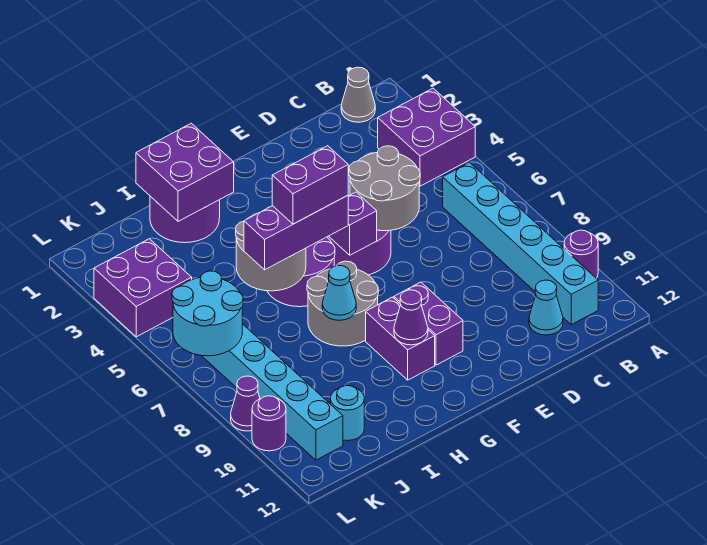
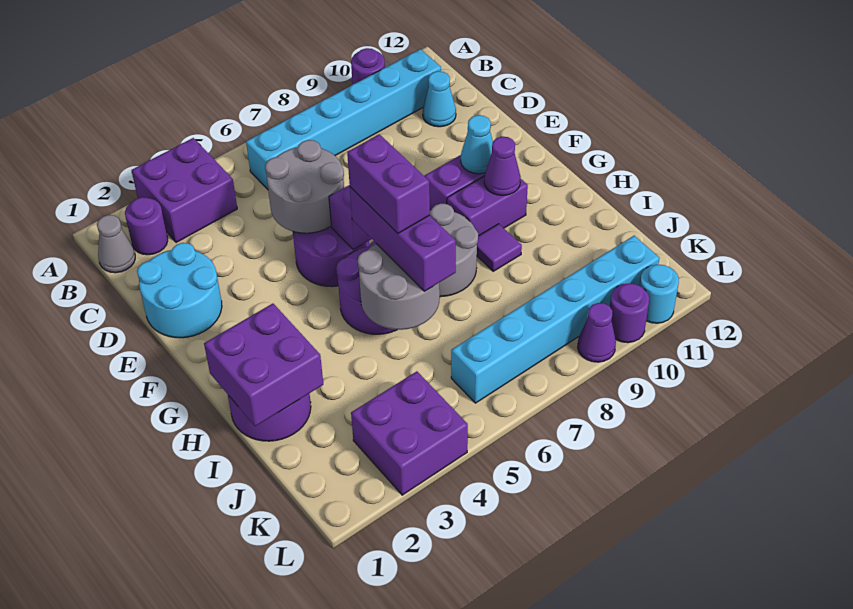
none -> purple 1x1 round brick [125,197,168,255]
cyan 1x1 cone [322,265,356,320] -> cyan 1x1 cone moved to [461,115,493,174]
none -> purple 1x1 tile [477,224,522,271]
cyan 1x1 round brick [330,386,364,441] -> cyan 1x1 round brick moved to [640,265,679,323]
cyan 2x2 round brick [172,271,243,356] -> cyan 2x2 round brick moved to [137,243,222,338]

